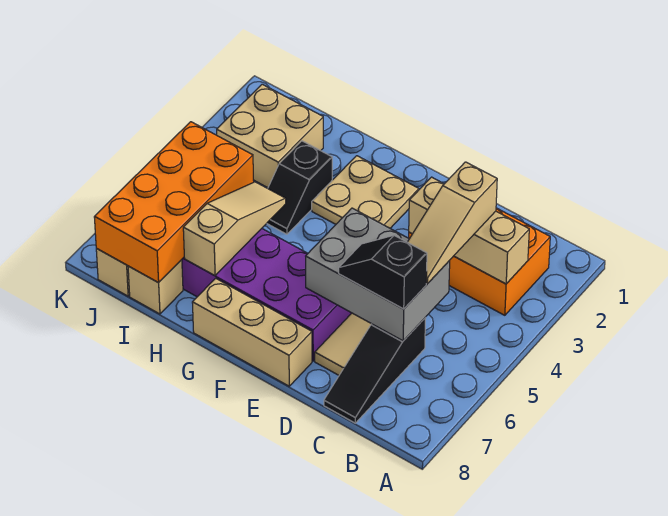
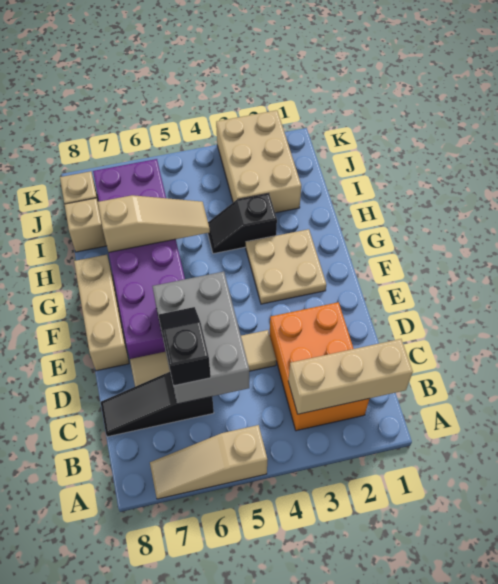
tan 1x3 brick [409,177,529,284] -> tan 1x3 brick turned to [288,339,413,414]
tan 1x3 slope [408,162,497,284] -> tan 1x3 slope moved to [150,425,268,499]
tan 2x2 brick [217,84,323,188] -> tan 2x3 brick [216,110,301,213]
orange 2x4 brick [94,122,254,283] -> none

